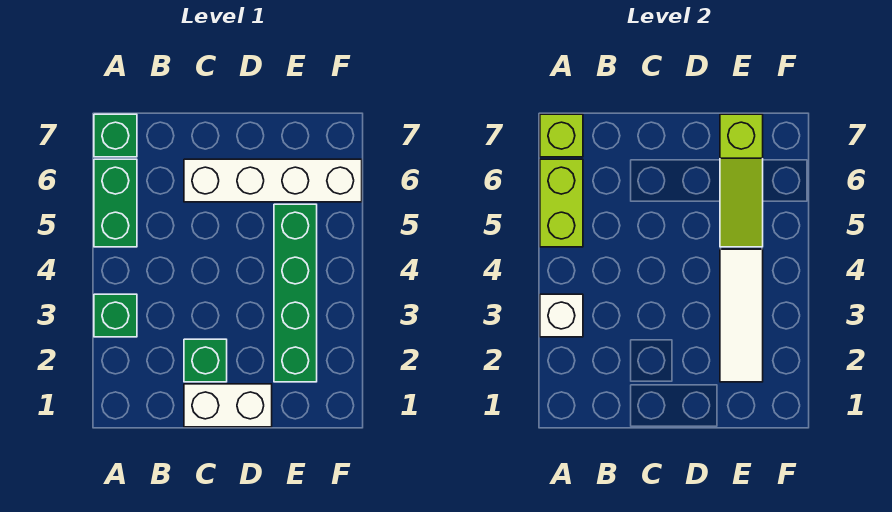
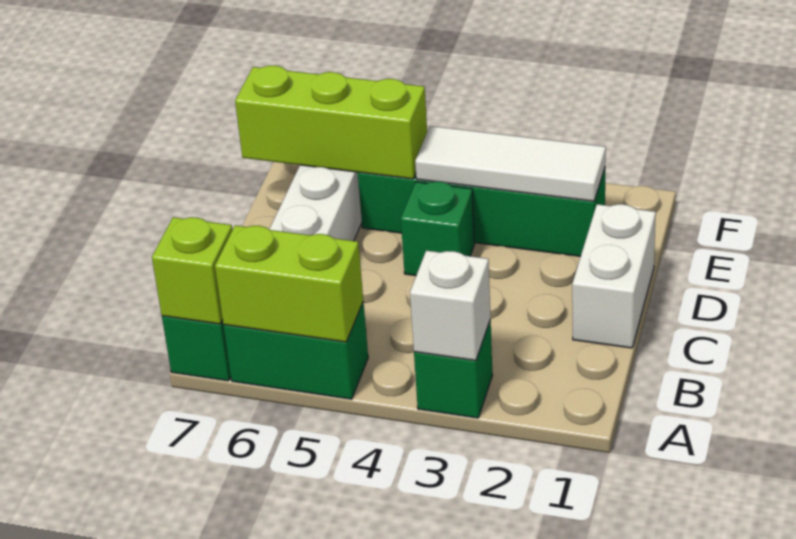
green 1x1 brick [184,339,227,382] -> green 1x1 brick moved to [401,182,475,276]
lime 1x3 slope [720,114,763,247] -> lime 1x3 brick [235,66,427,179]

